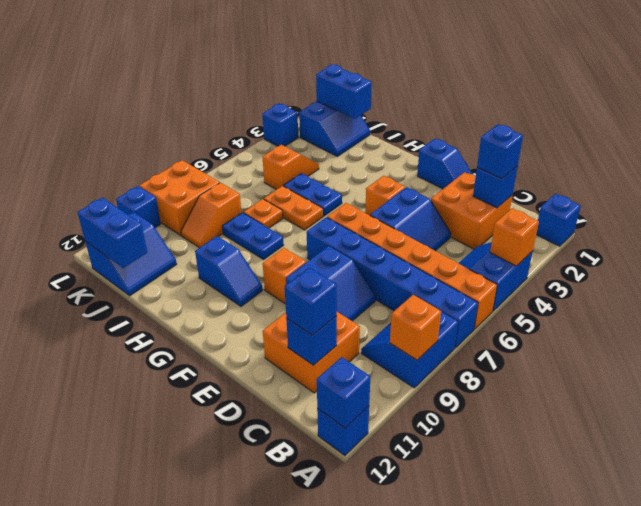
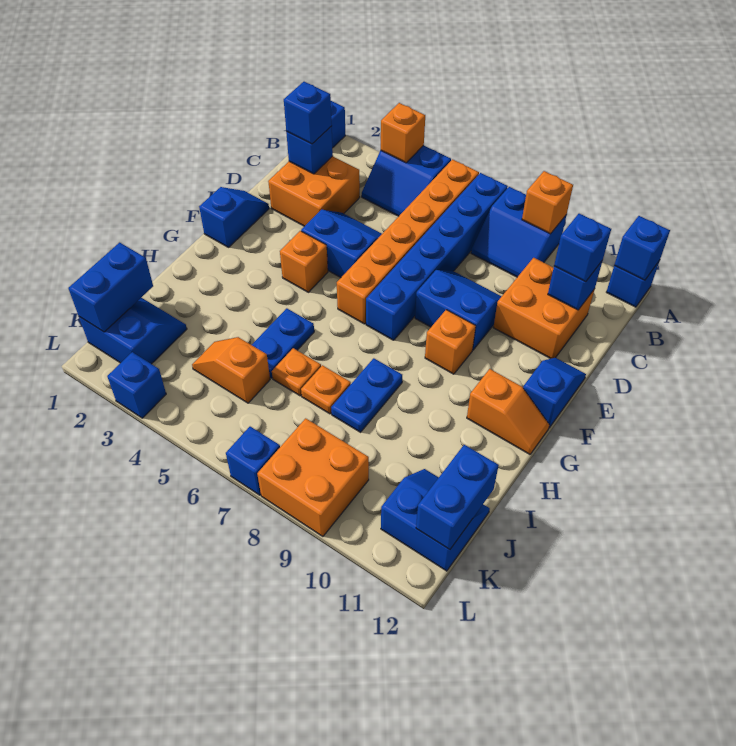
blue 1x2 slope [195,236,263,306] -> blue 1x2 slope moved to [523,358,586,428]
orange 1x2 plate [264,186,323,230] -> orange 1x1 plate [272,348,321,396]
orange 1x2 slope [181,183,242,248] -> orange 1x2 slope moved to [467,369,549,454]
blue 1x1 brick [116,186,161,227] -> blue 1x1 brick moved to [226,427,280,495]

